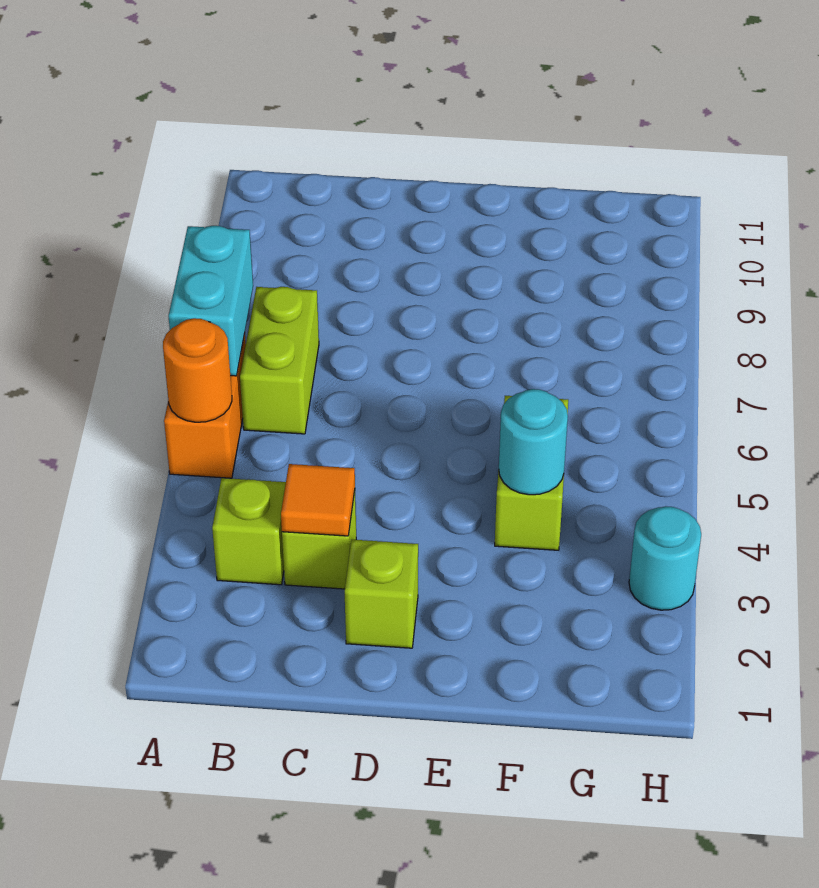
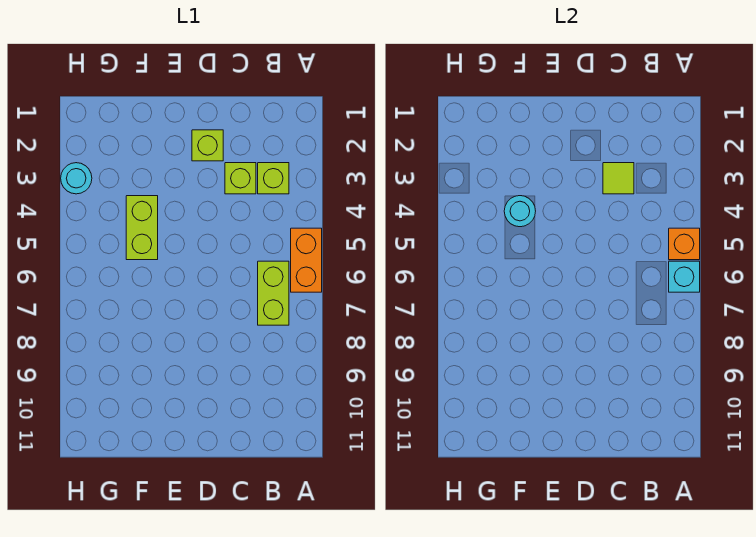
orange 1x1 round brick [163,318,232,422] -> orange 1x1 brick [669,228,700,260]
cyan 1x2 brick [168,226,253,376] -> cyan 1x1 brick [669,261,700,292]
orange 1x1 tile [281,464,355,536] -> lime 1x1 tile [603,163,634,194]

